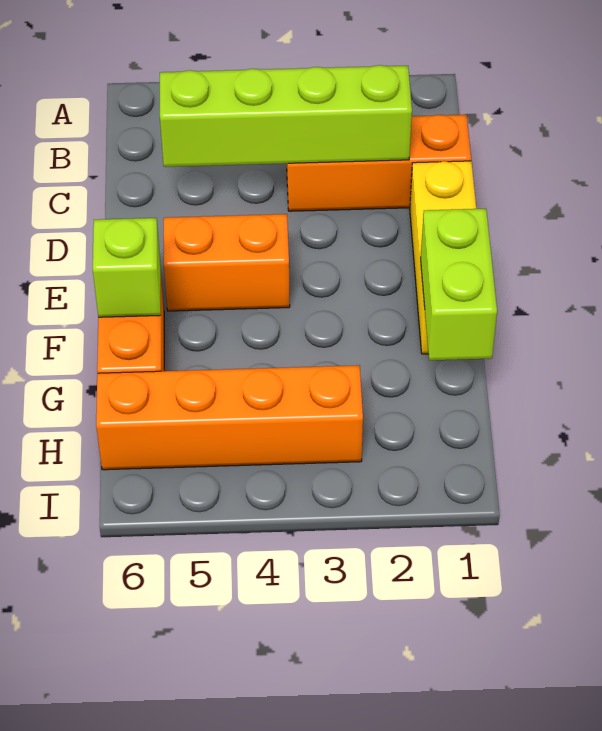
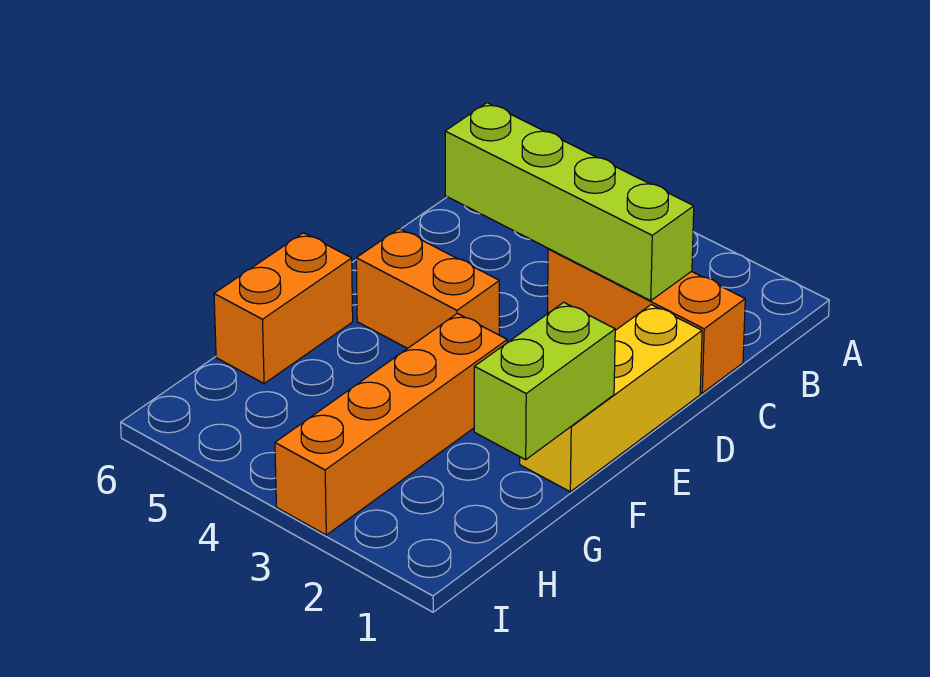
lime 1x1 brick [93,218,161,317] -> none
orange 1x4 brick [96,365,363,470] -> orange 1x4 brick turned to [275,313,507,535]

